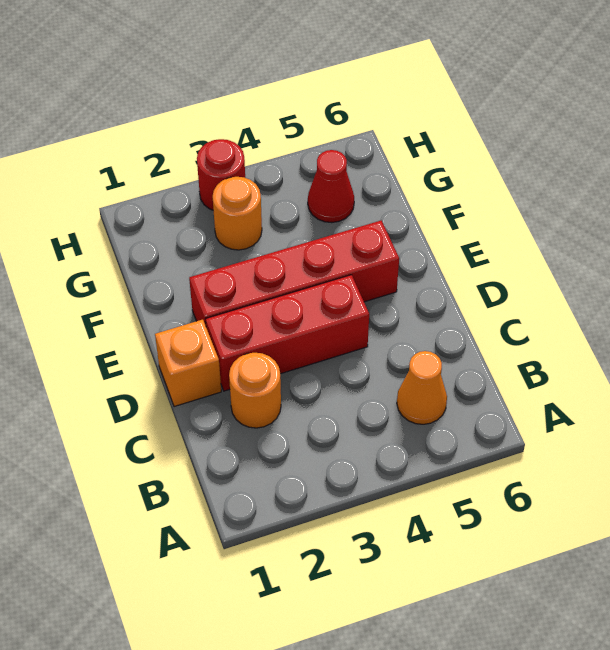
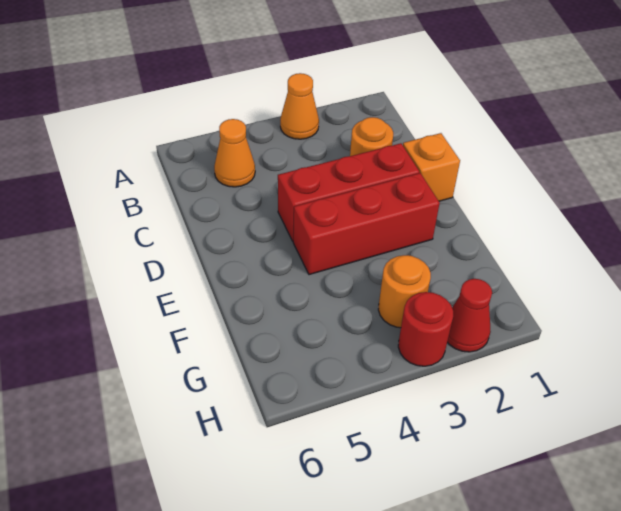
none -> orange 1x1 cone [280,73,319,139]
red 1x4 brick [189,221,399,326] -> red 1x3 brick [293,173,440,275]
red 1x1 cone [308,150,354,223] -> red 1x1 cone moved to [447,279,492,352]

